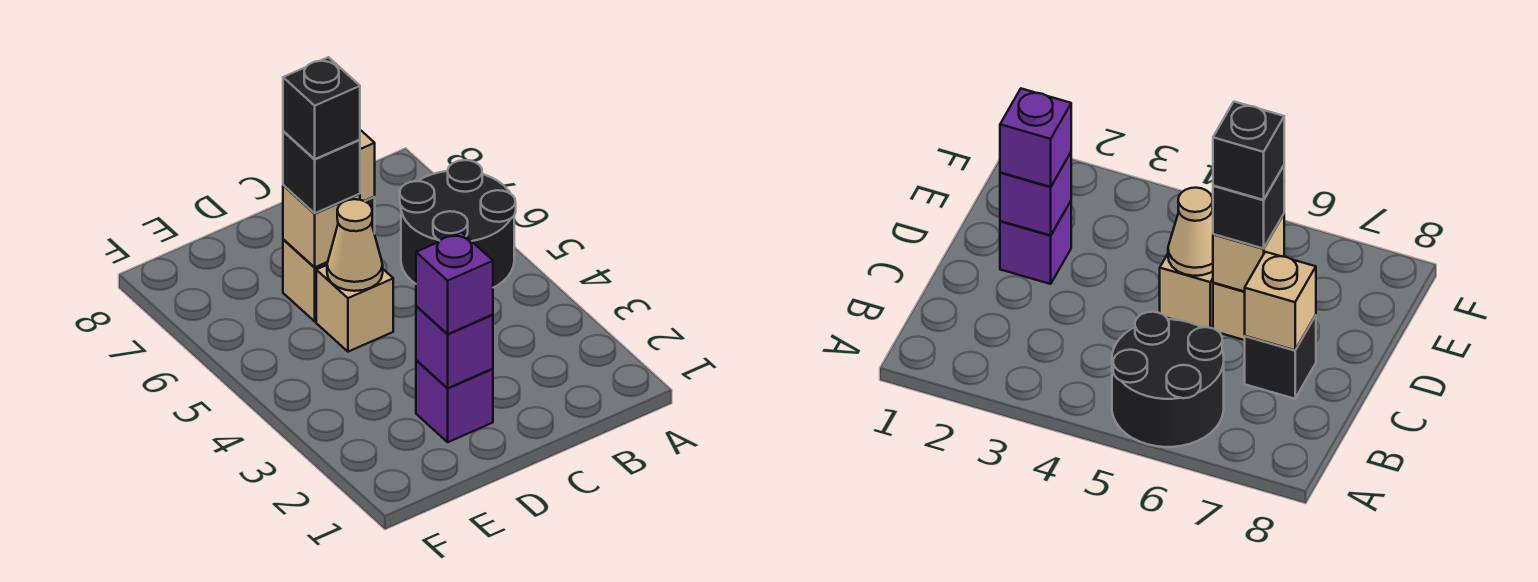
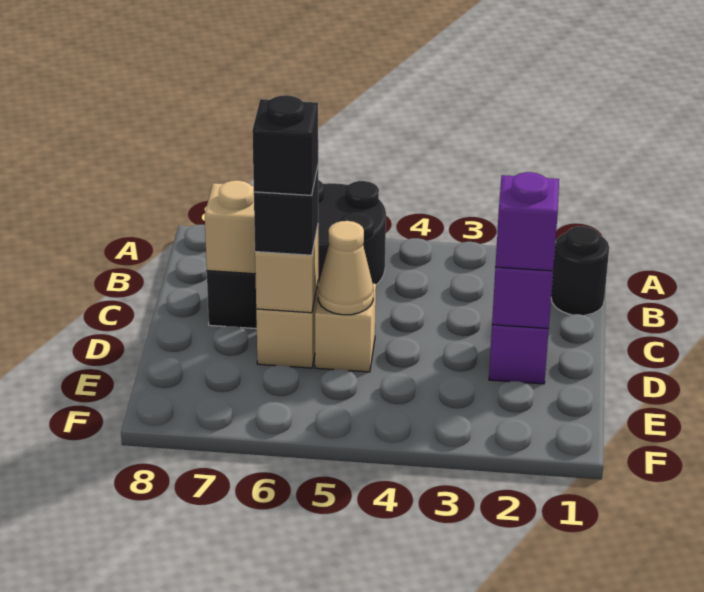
none -> black 1x1 round brick [551,226,609,315]

